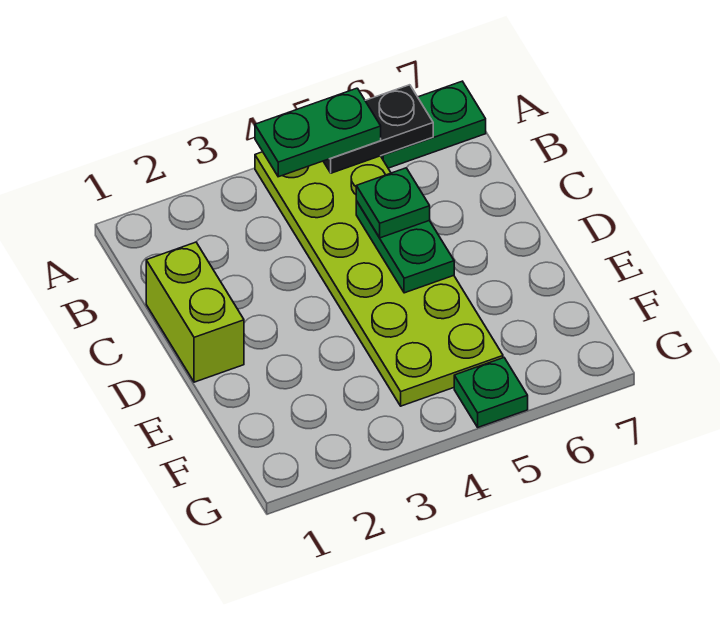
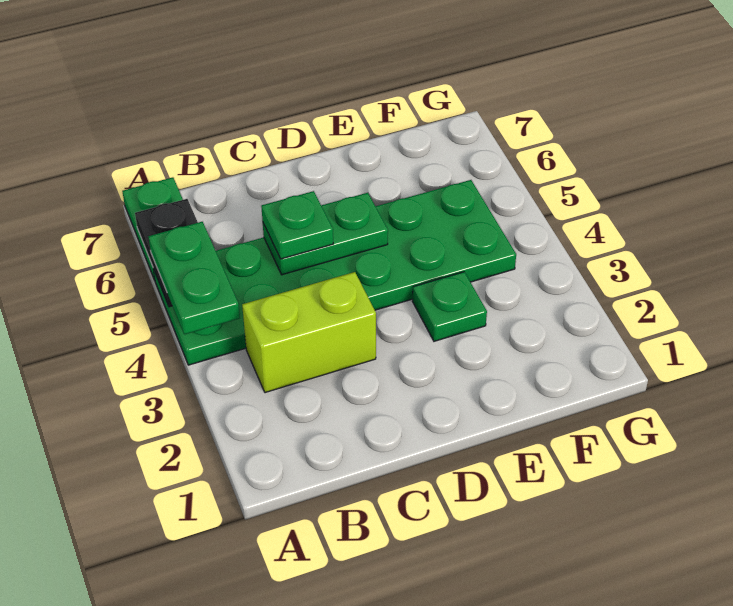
lime 2x6 plate [255,152,503,406] -> green 2x6 plate [154,180,516,365]
lime 1x2 brick [146,242,244,382] -> lime 1x2 brick moved to [242,272,376,393]
green 1x1 plate [454,358,528,427] -> green 1x1 plate moved to [412,272,487,341]

